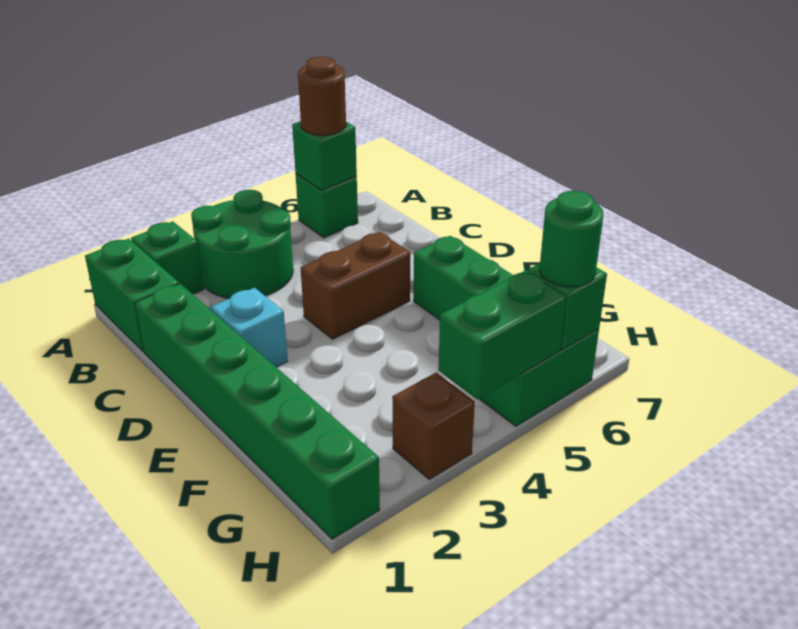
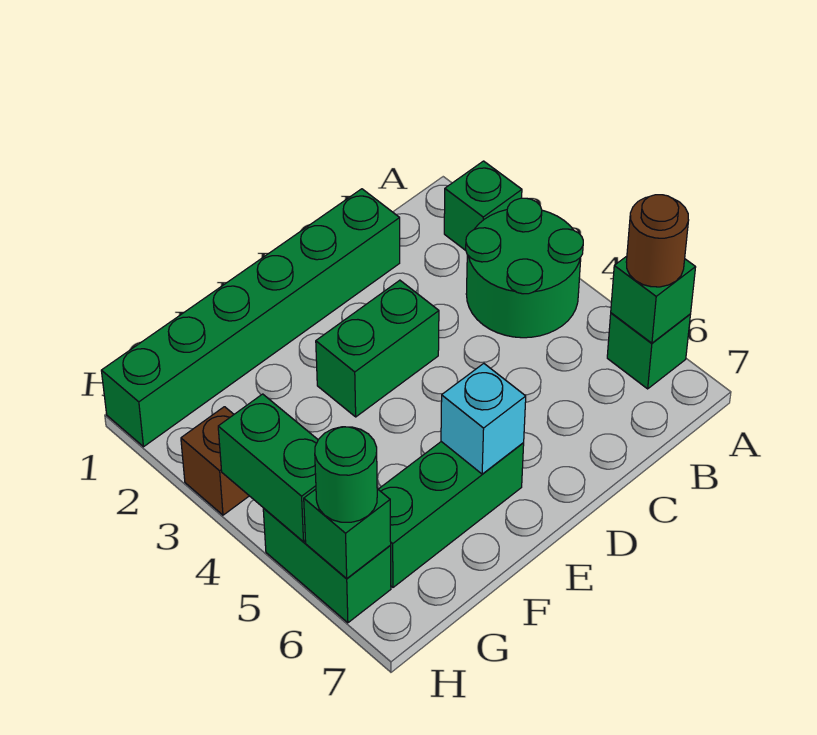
green 1x2 brick [85,239,179,351] -> green 1x2 brick moved to [316,280,439,417]
cyan 1x1 brick [211,288,288,367] -> cyan 1x1 brick moved to [441,363,526,474]
brown 1x2 brick [301,232,410,339] -> none

